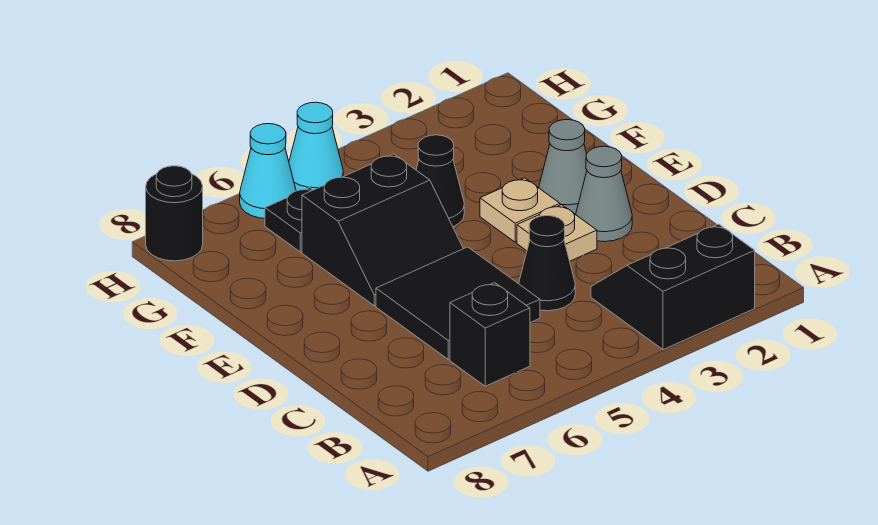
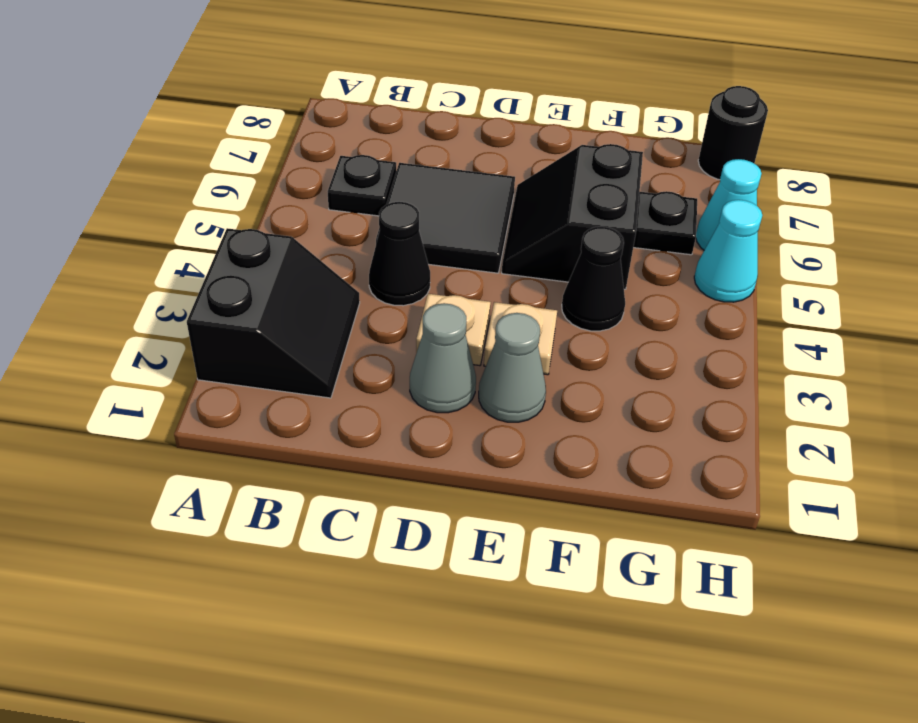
black 1x1 brick [450,283,530,386] -> black 1x1 plate [328,155,396,216]

